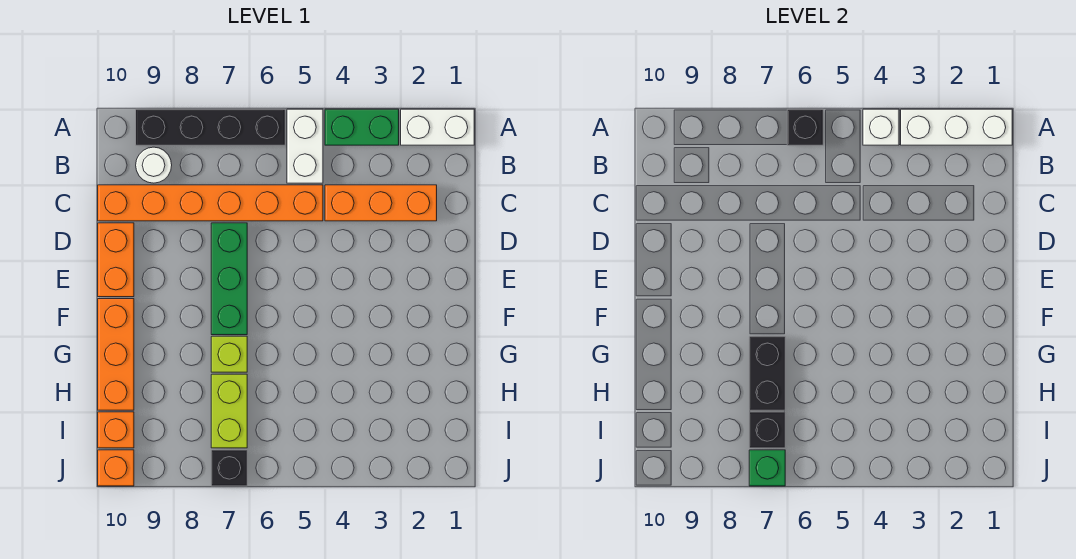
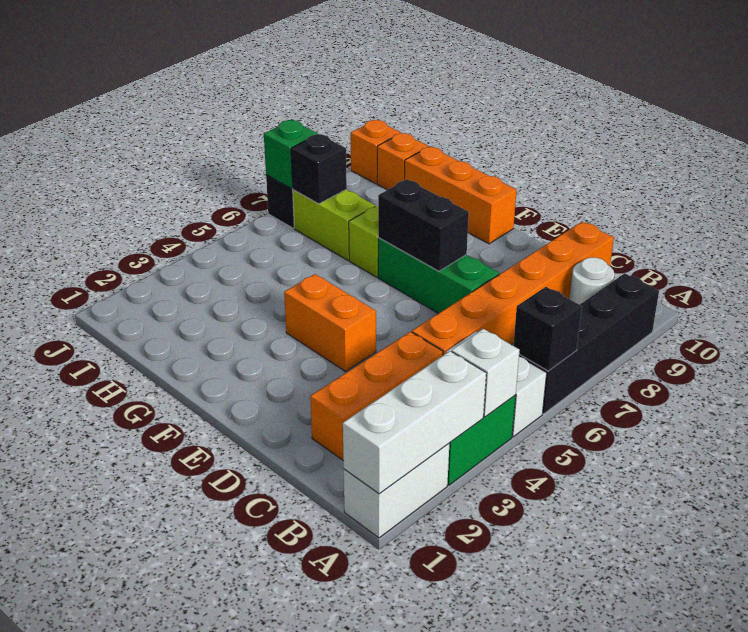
orange 1x2 brick [98,223,134,297] -> orange 1x2 brick moved to [284,274,376,371]
black 1x2 brick [749,336,785,410] -> black 1x2 brick moved to [378,180,469,271]

